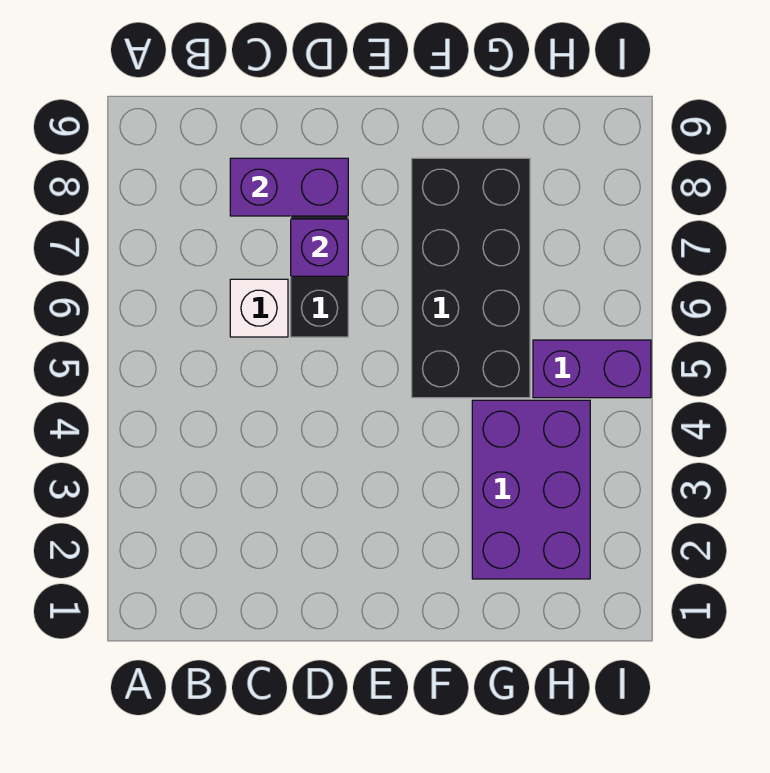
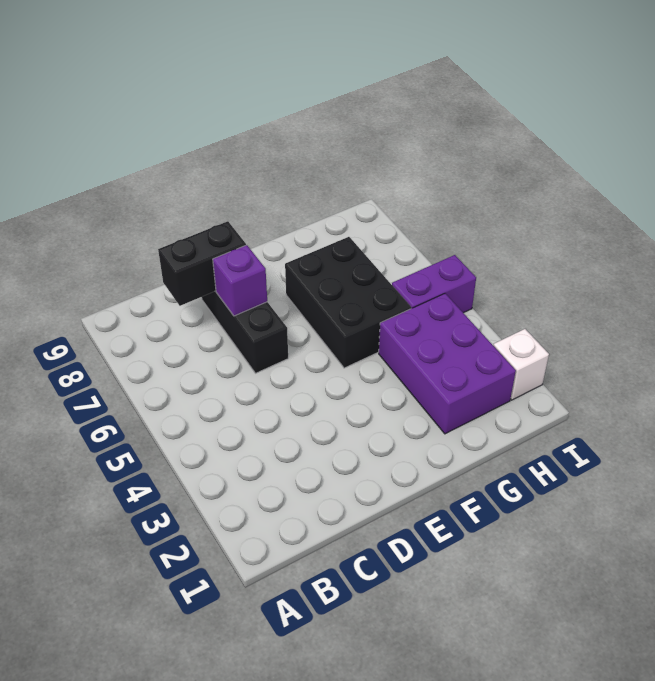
white 1x1 brick [230,279,288,337] -> white 1x1 brick moved to [493,329,549,400]
purple 1x2 brick [230,158,348,216] -> black 1x2 brick [158,221,246,306]
black 2x4 brick [412,158,530,398] -> black 2x3 brick [285,237,411,368]

